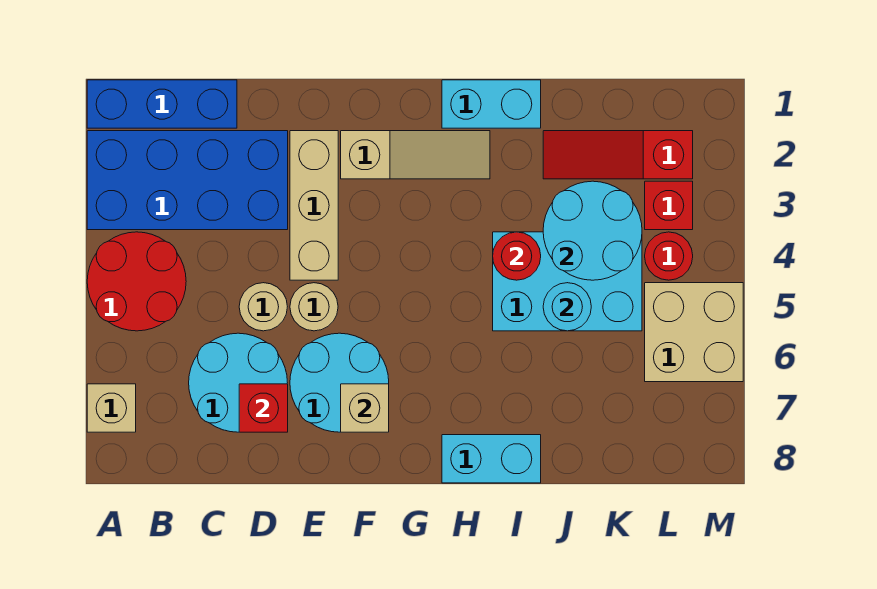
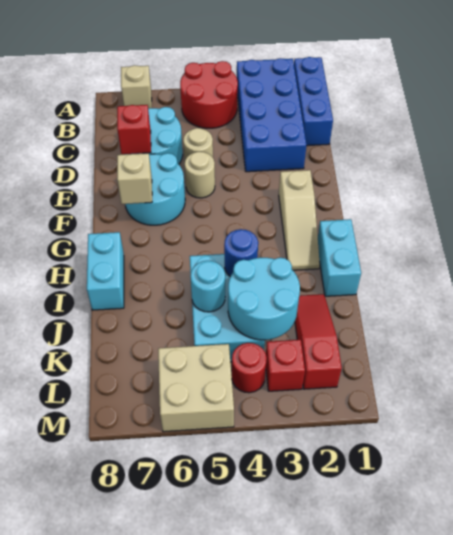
tan 1x3 brick [290,131,338,280] -> none
red 1x1 round brick [493,232,541,280] -> blue 1x1 round brick [224,229,258,276]

